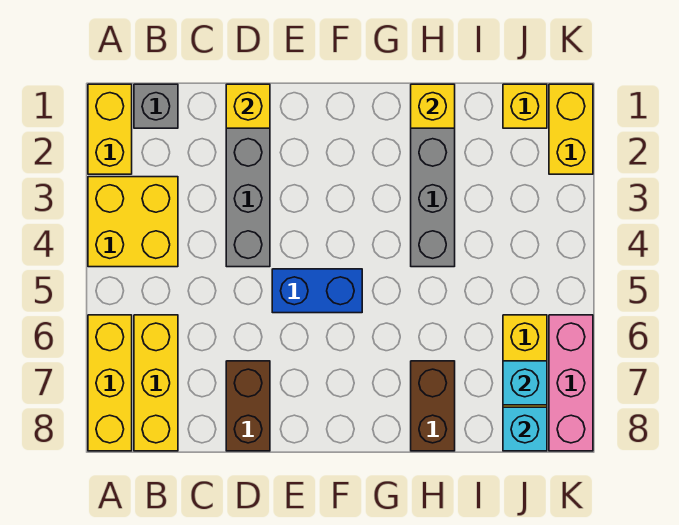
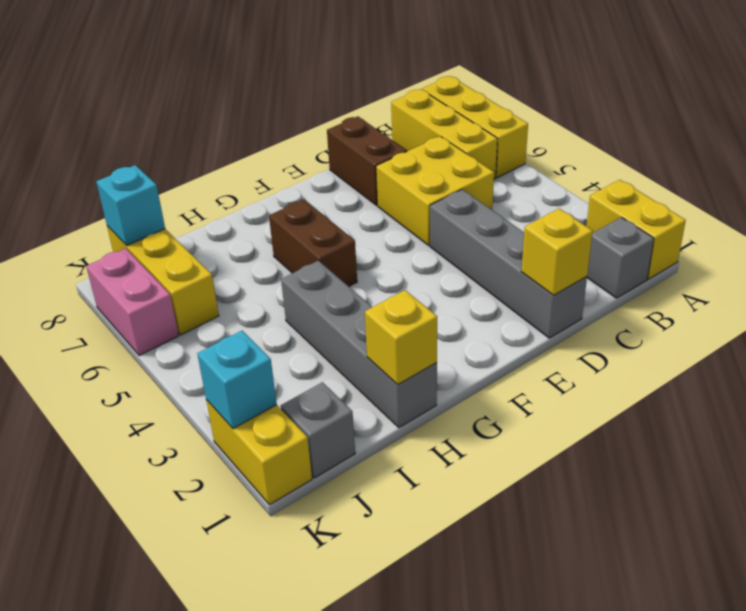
yellow 2x2 brick [88,177,178,267] -> yellow 2x2 brick moved to [376,136,494,245]
blue 1x2 brick [272,269,362,313] -> none
brown 1x2 brick [411,361,455,451] -> brown 1x2 brick moved to [269,199,357,286]
yellow 1x1 brick [503,84,547,128] -> grey 1x1 brick [281,382,355,478]
cyan 1x1 brick [503,361,547,405] -> cyan 1x1 brick moved to [197,331,277,429]
pink 1x3 brick [549,315,593,451] -> pink 1x2 brick [86,248,179,356]

